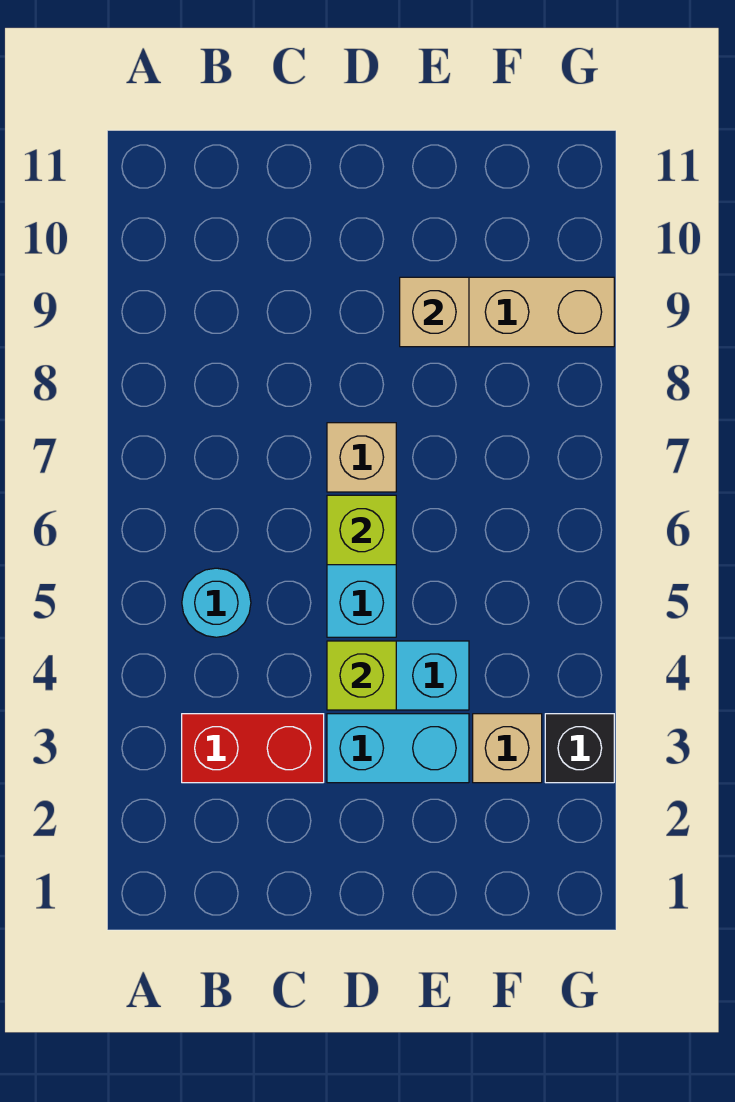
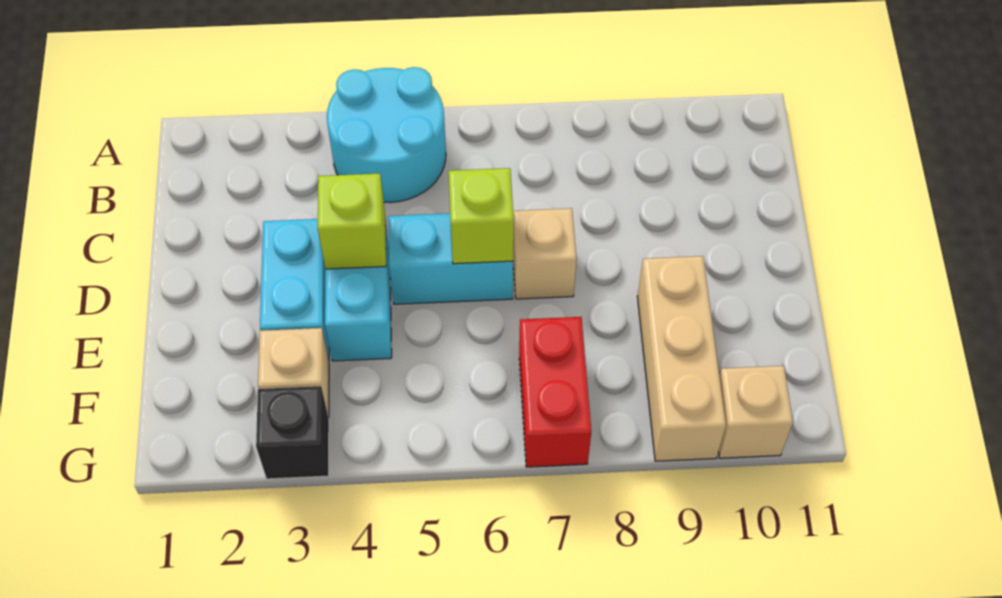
red 1x2 brick [182,714,324,783] -> red 1x2 brick moved to [519,317,591,467]
cyan 1x1 round brick [182,568,251,637] -> cyan 2x2 round brick [327,67,446,203]
tan 1x1 brick [400,277,469,347] -> tan 1x1 brick moved to [719,366,793,458]

